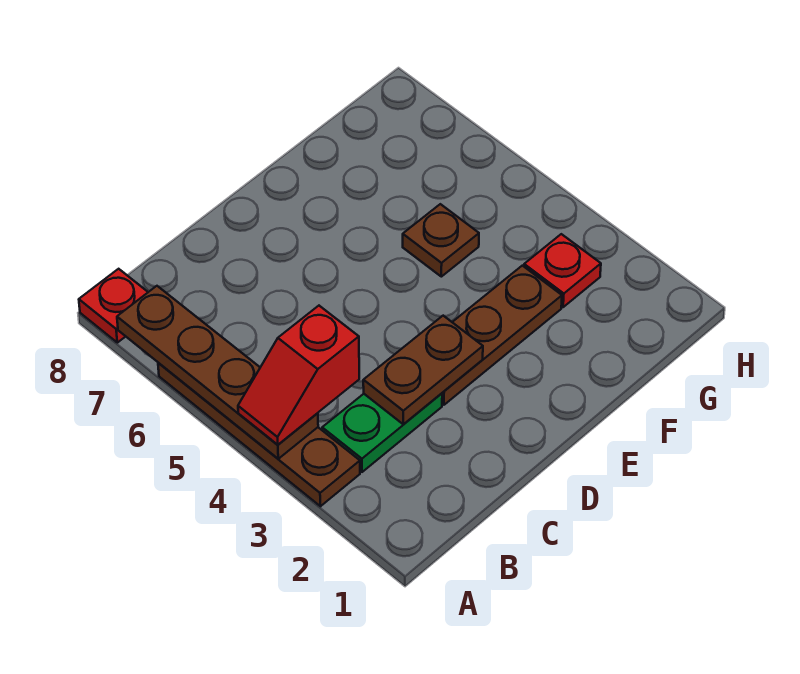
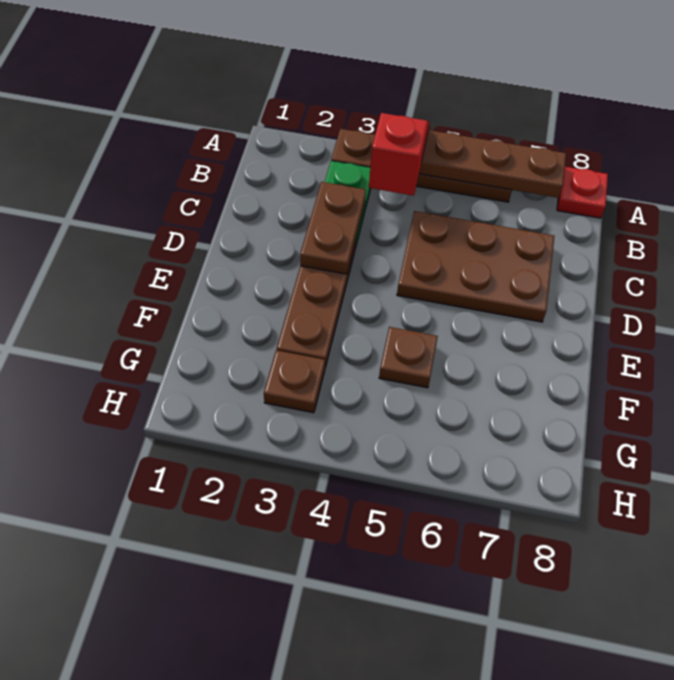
none -> brown 2x3 plate [397,211,554,322]
red 1x1 plate [524,234,601,307] -> brown 1x1 plate [264,350,325,413]

